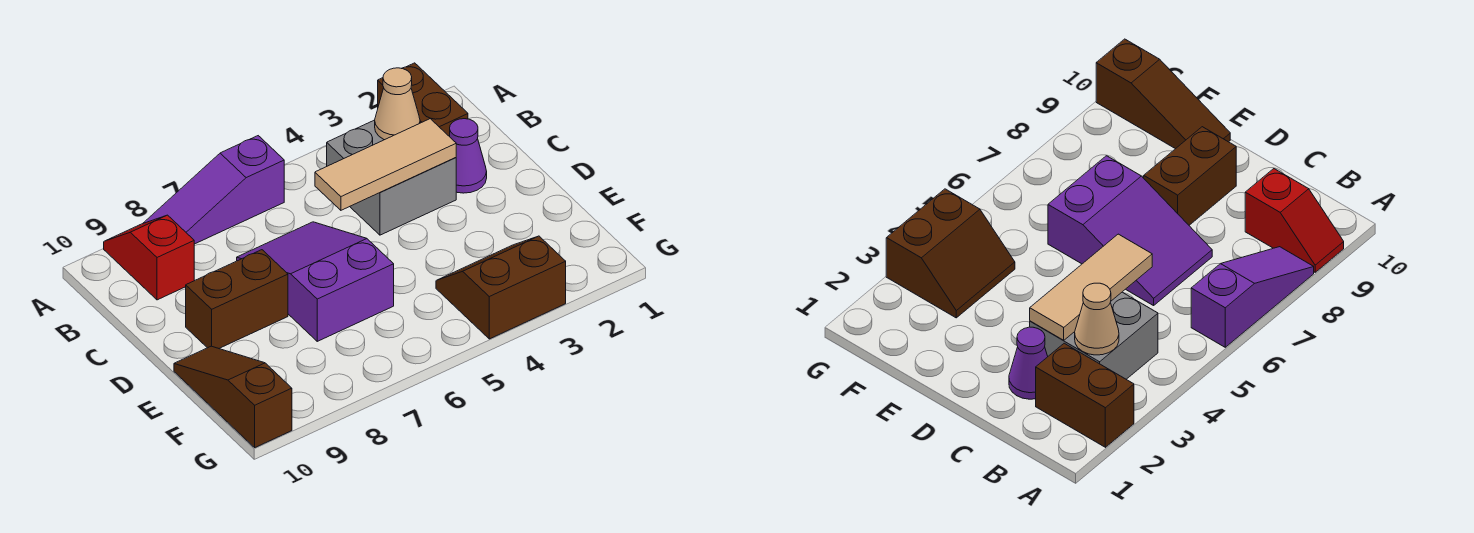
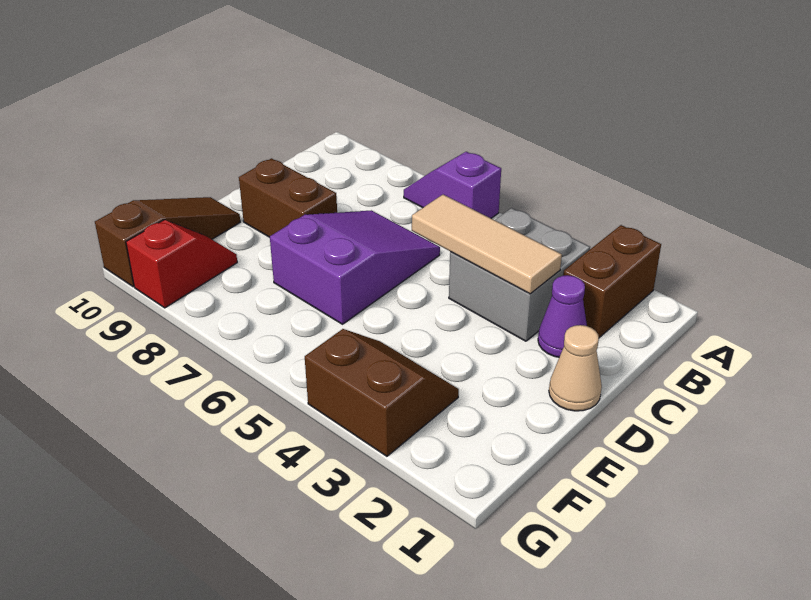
purple 1x3 slope [144,136,284,244] -> purple 1x2 slope [404,152,501,218]
red 1x2 slope [104,215,194,300] -> red 1x2 slope moved to [126,220,237,308]
tan 1x1 cone [375,68,420,140] -> tan 1x1 cone moved to [549,325,602,411]

